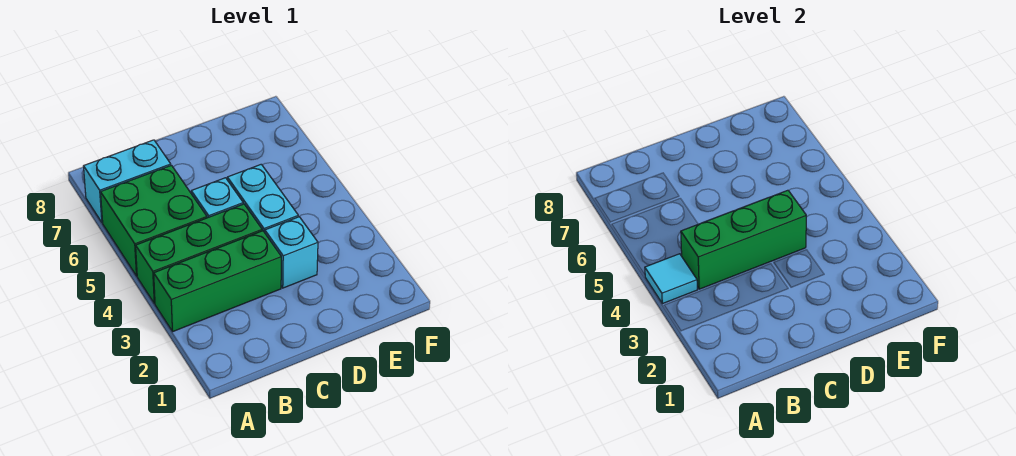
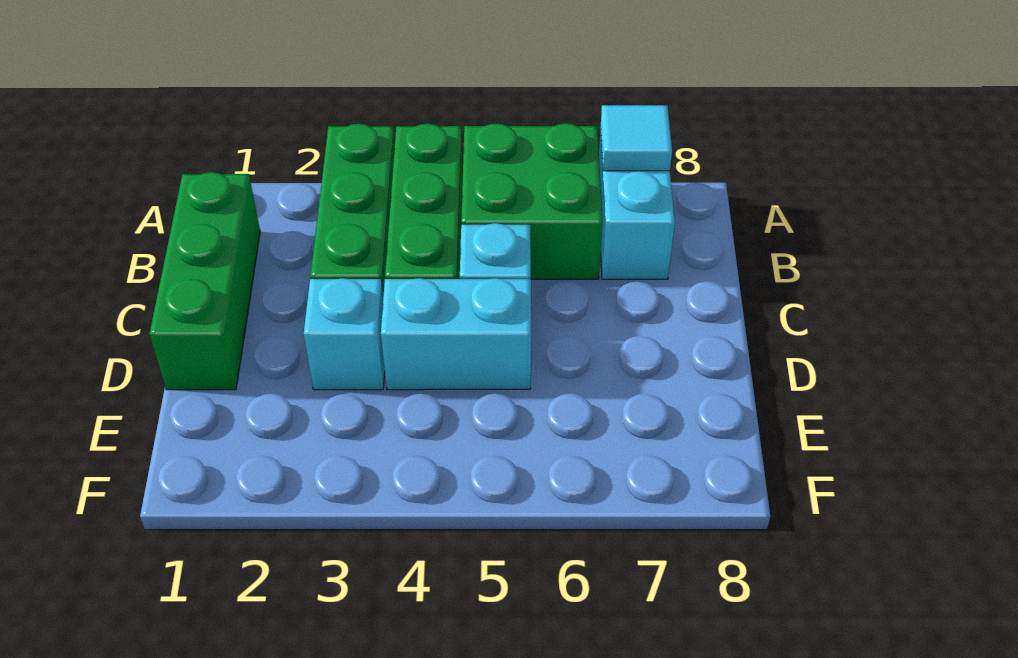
cyan 1x1 tile [645,254,697,304] -> cyan 1x1 tile moved to [601,105,672,171]
green 1x3 brick [681,190,806,289] -> green 1x3 brick moved to [149,172,260,390]

